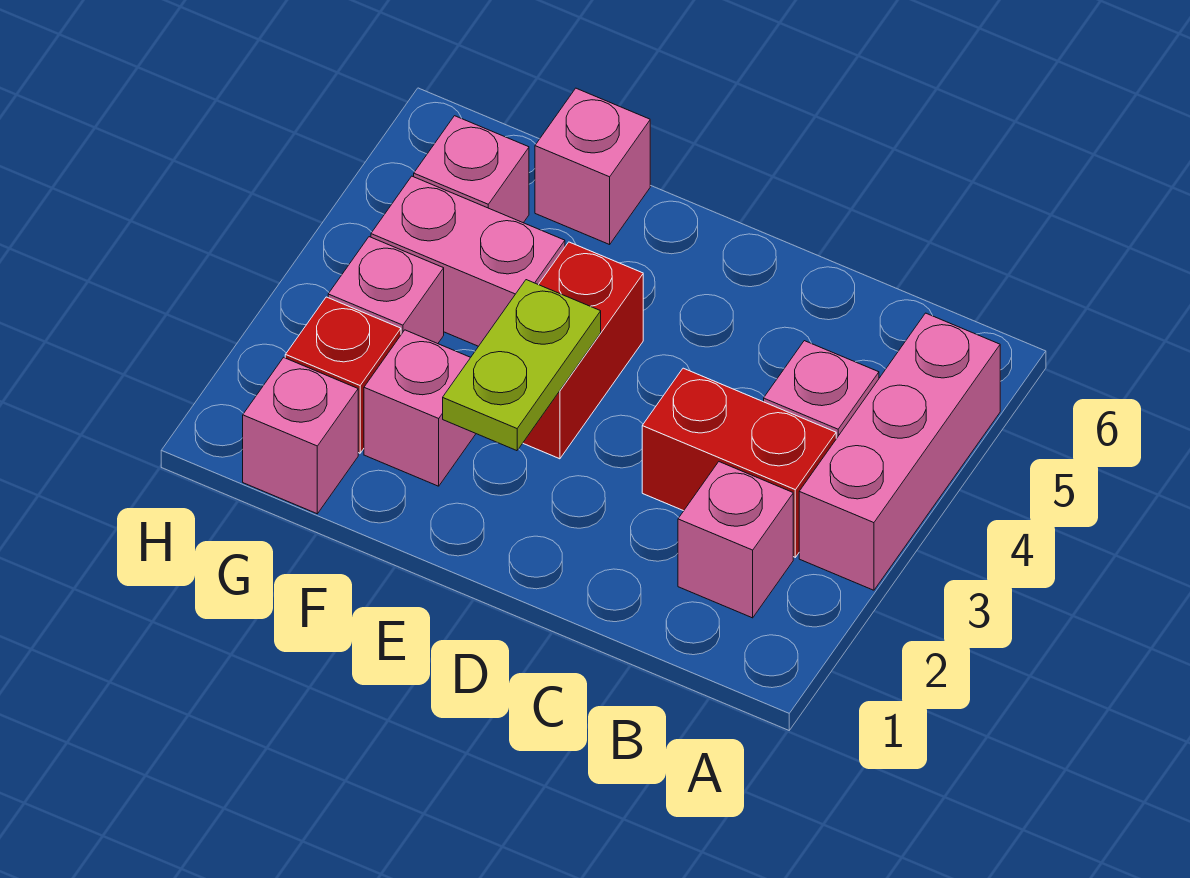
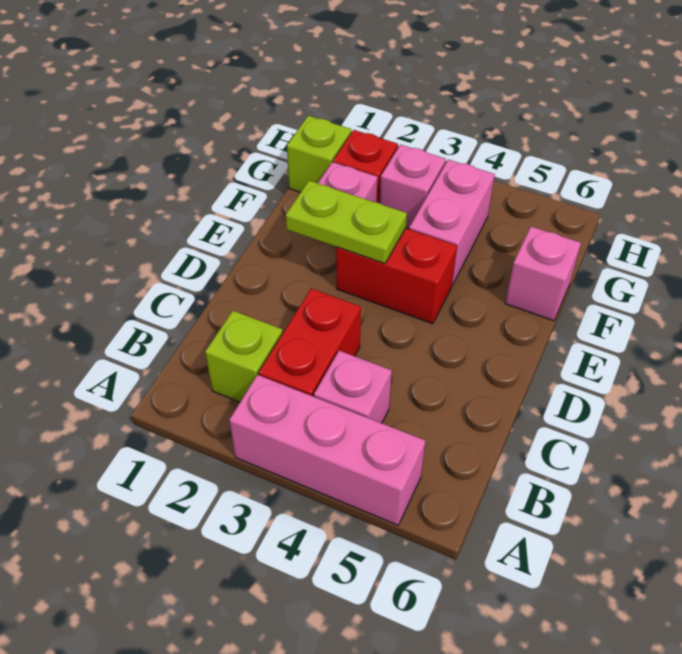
pink 1x1 brick [678,462,793,618] -> lime 1x1 brick [205,311,283,402]
pink 1x1 brick [243,357,358,514] -> lime 1x1 brick [287,116,351,192]
pink 1x1 brick [414,116,529,223] -> none

